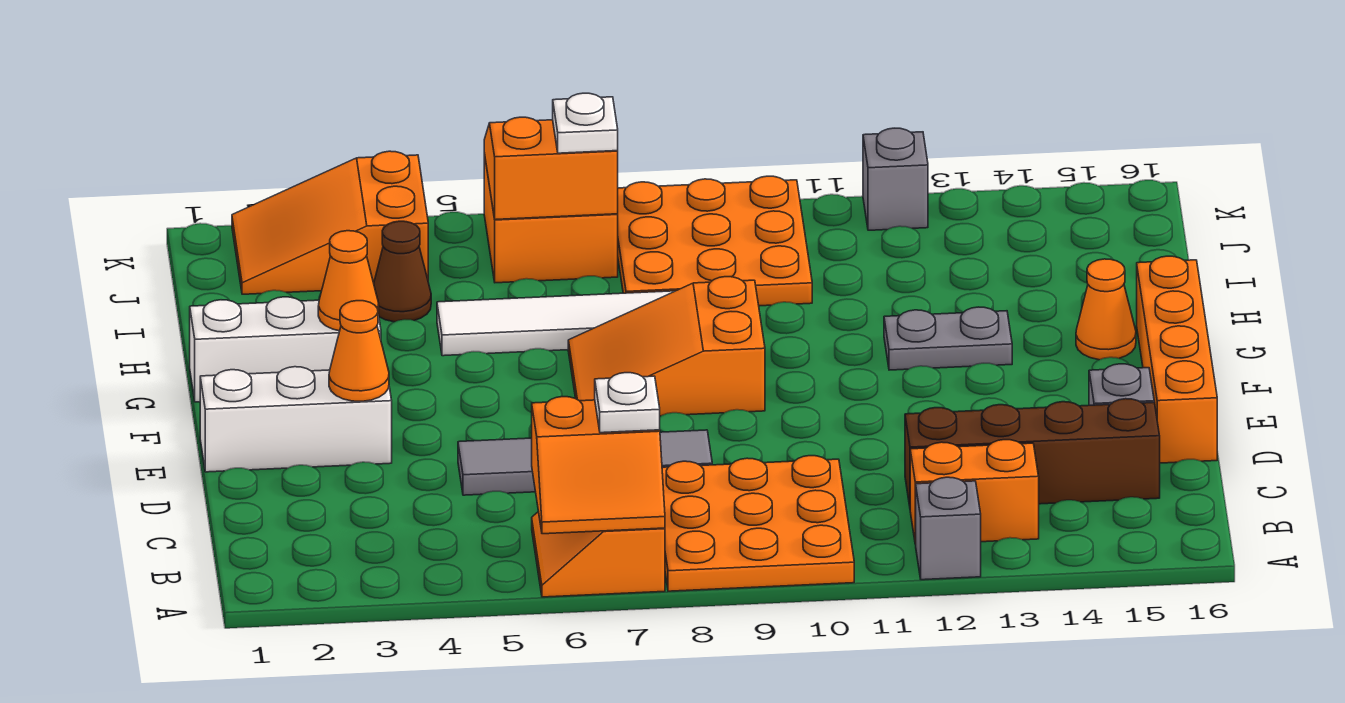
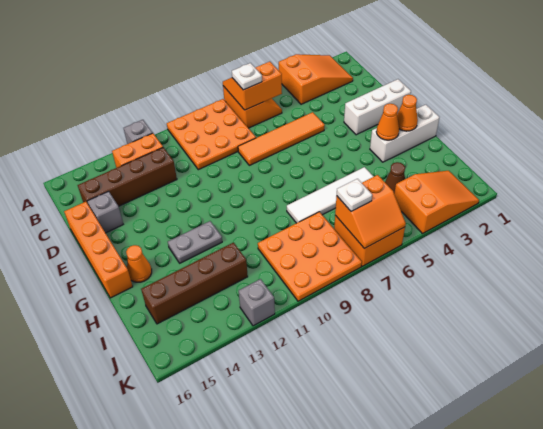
grey 1x4 tile [458,430,712,495] -> orange 1x4 tile [238,112,325,165]
orange 1x1 cone [329,301,389,401] -> orange 1x1 cone moved to [397,95,418,131]
orange 2x3 slope [568,277,765,416] -> orange 2x3 slope moved to [279,54,353,104]
none -> brown 1x4 brick [141,243,248,324]

